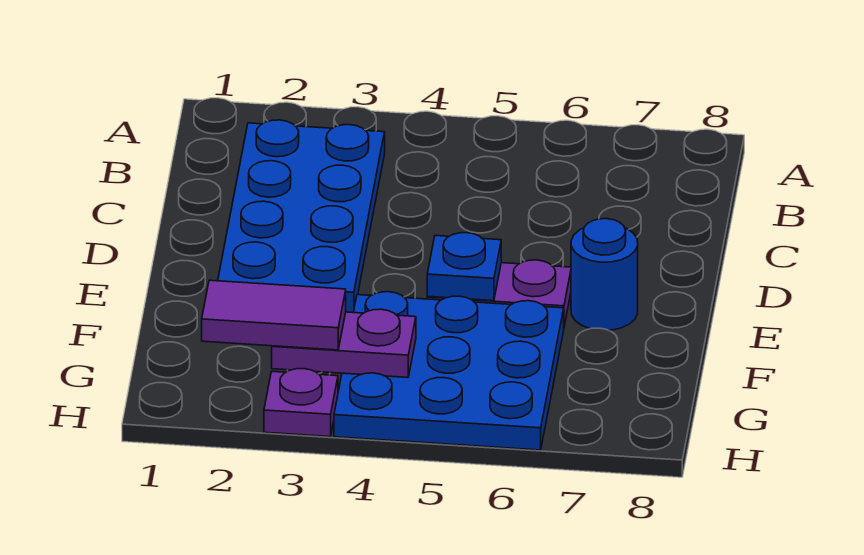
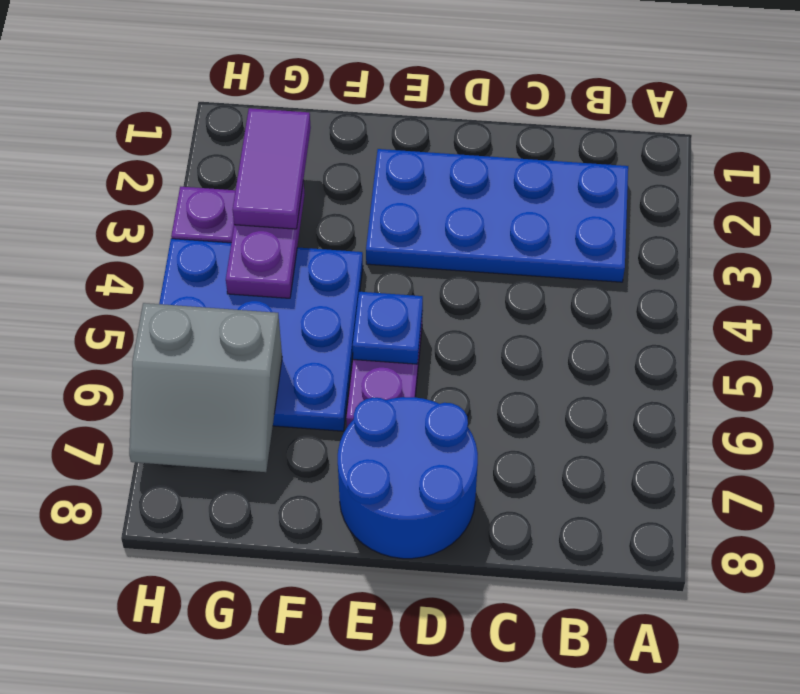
blue 1x1 round brick [571,219,638,330] -> blue 2x2 round brick [338,397,478,559]
none -> grey 2x2 slope [129,303,282,472]

